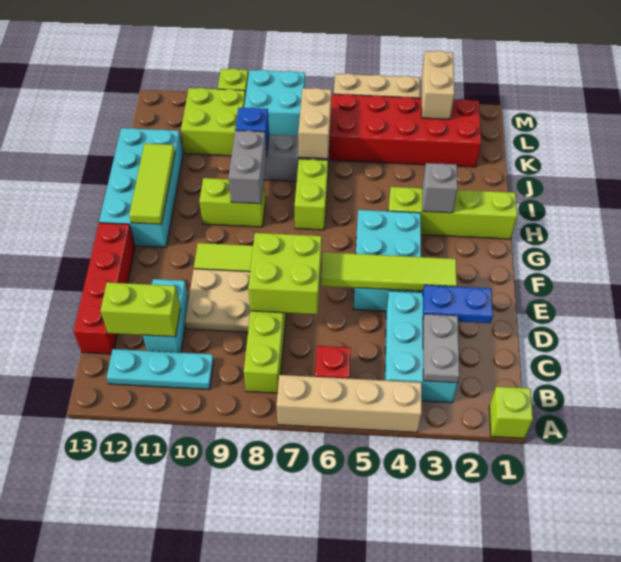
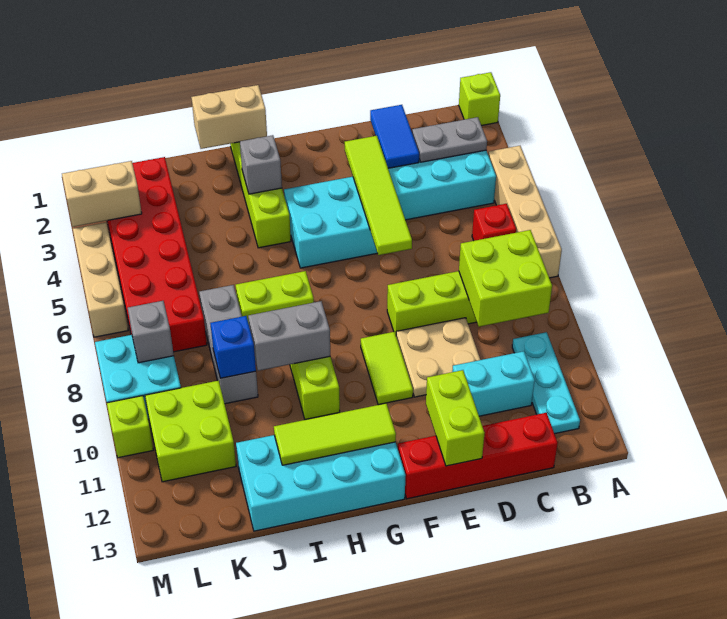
lime 1x2 brick [101,282,180,337] -> lime 1x2 brick moved to [426,370,484,466]
blue 1x2 plate [423,285,493,323] -> blue 1x2 tile [370,105,419,168]
lime 2x2 brick [248,233,322,314] -> lime 2x2 brick moved to [459,230,552,327]
tan 1x2 brick [298,88,332,159] -> tan 1x2 brick moved to [191,85,267,149]
none -> grey 1x1 brick [128,301,174,363]

